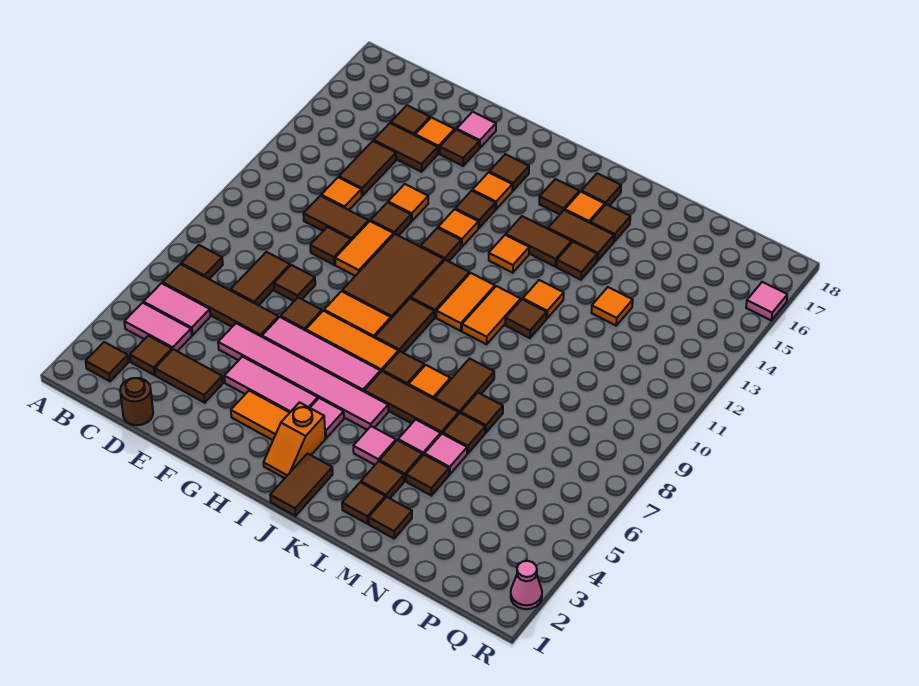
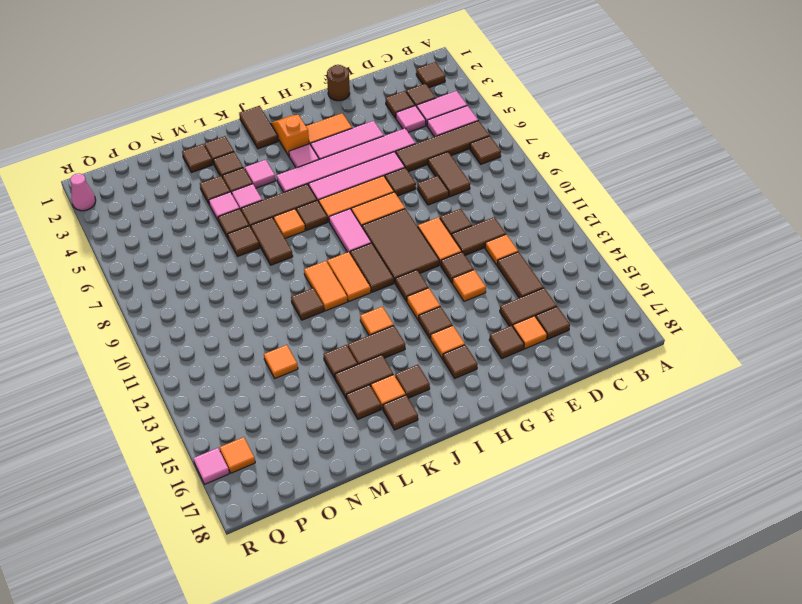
brown 1x1 round brick [120,378,153,425] -> brown 1x1 round brick moved to [327,65,350,101]
brown 1x2 tile [155,349,223,403] -> brown 1x1 tile [386,91,415,118]
pink 1x1 tile [457,112,496,148] -> pink 1x1 tile moved to [396,106,426,133]
brown 1x2 tile [375,298,434,353] -> pink 1x2 tile [329,209,371,252]
orange 1x1 tile [523,280,564,318] -> orange 1x1 tile moved to [220,437,255,473]

